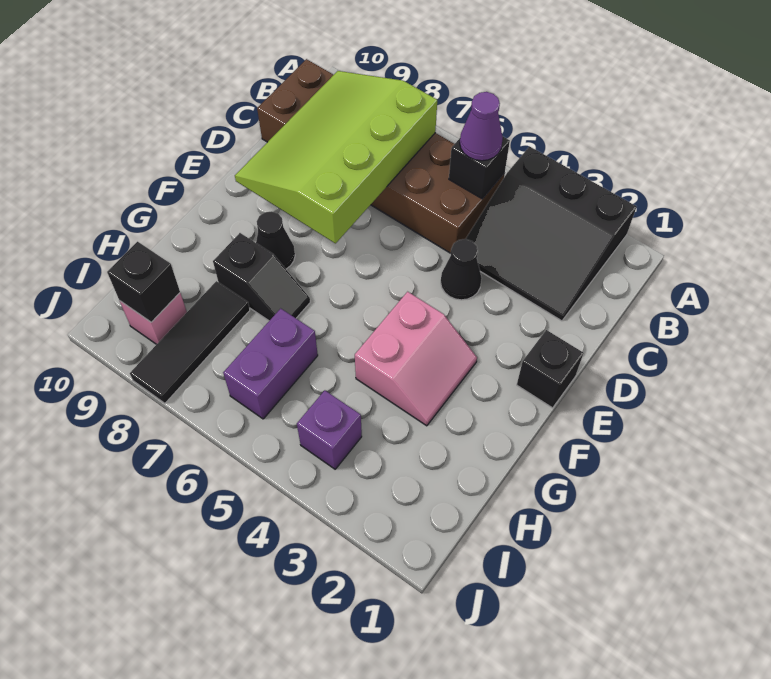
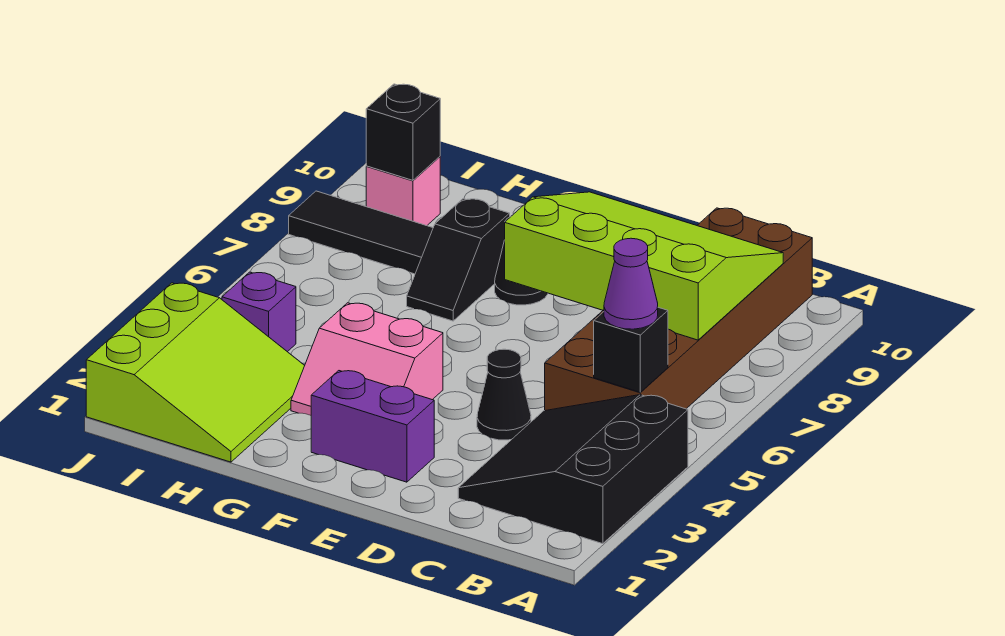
black 1x1 brick [517,330,583,408] -> none
none -> lime 3x3 slope [86,283,305,462]
purple 1x2 brick [223,309,318,419] -> purple 1x2 brick moved to [311,371,434,482]

